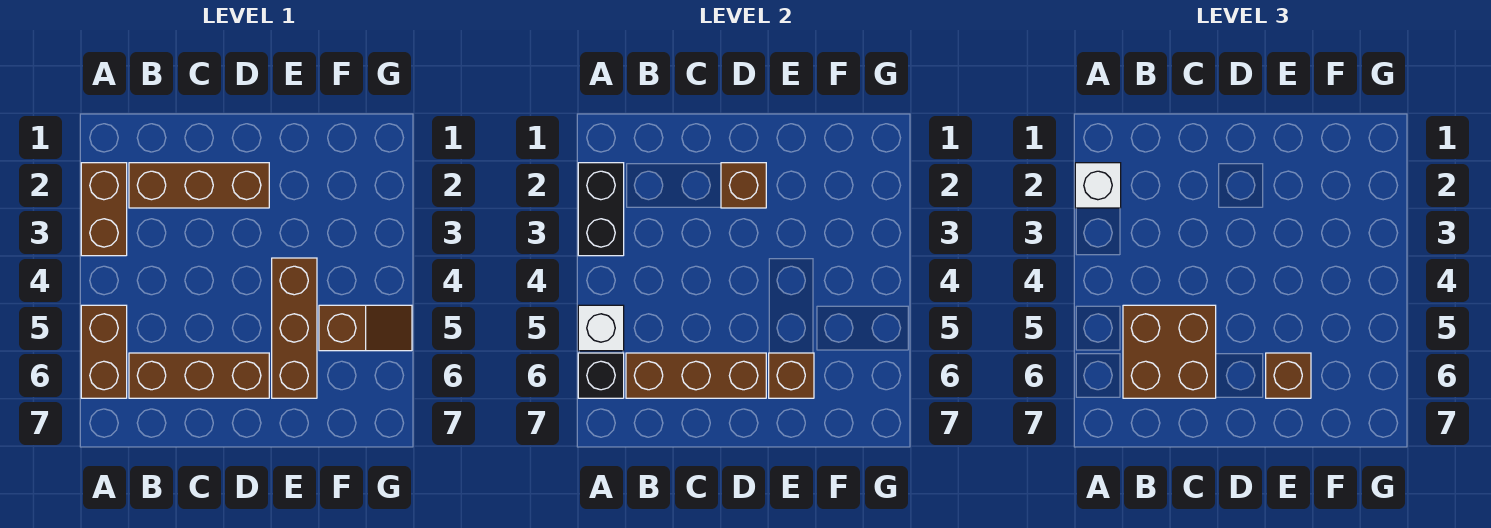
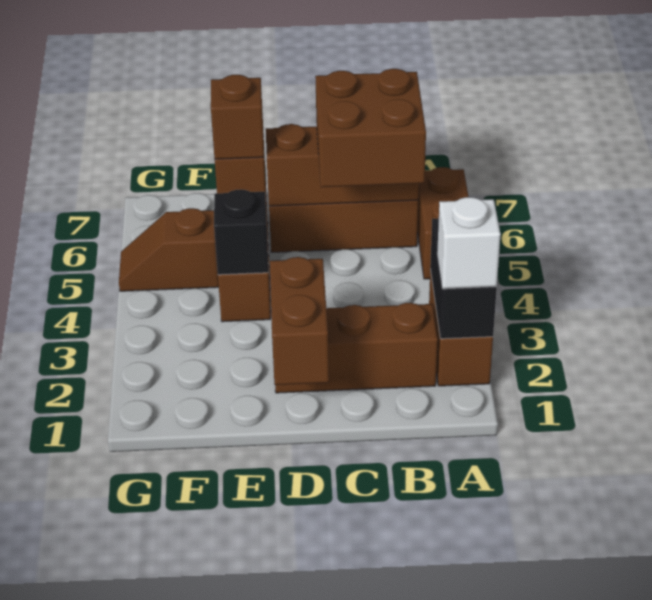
white 1x1 brick [578,305,624,351] -> none
black 1x1 brick [578,353,624,398] -> black 1x1 brick moved to [214,189,268,275]
brown 1x1 brick [721,163,766,208] -> brown 1x2 brick [270,257,329,385]

